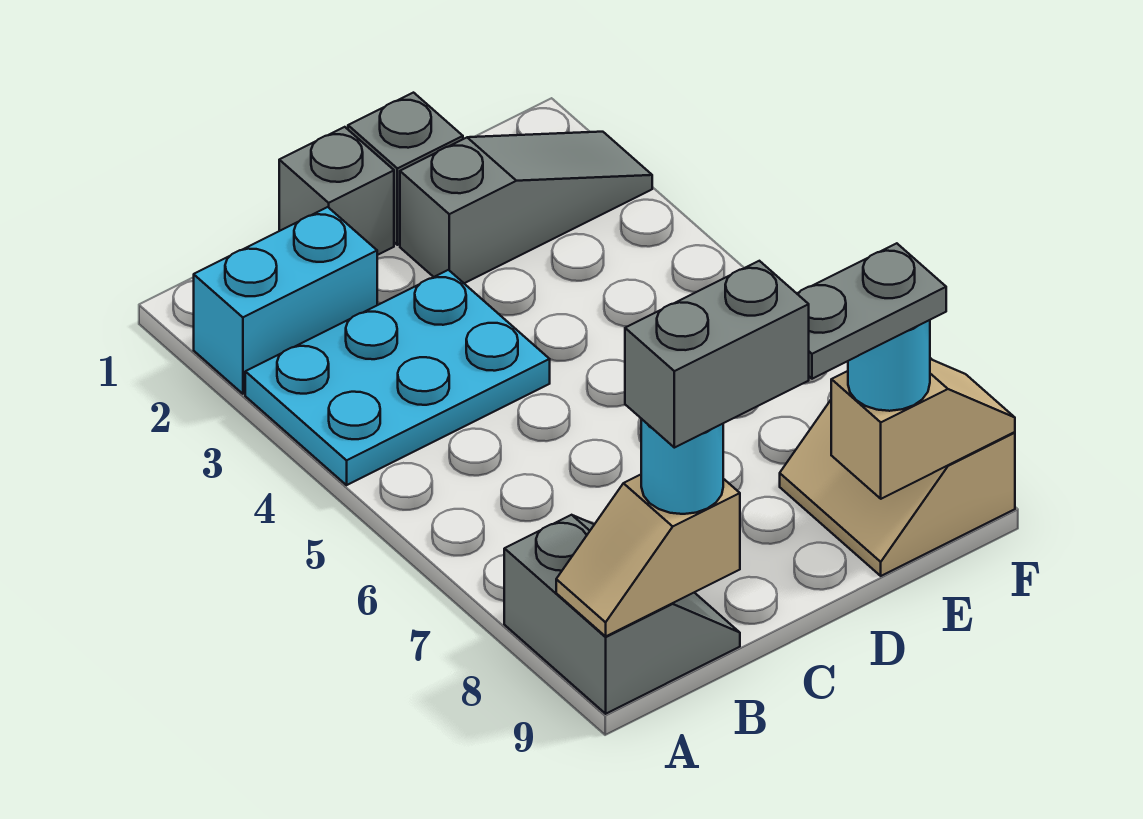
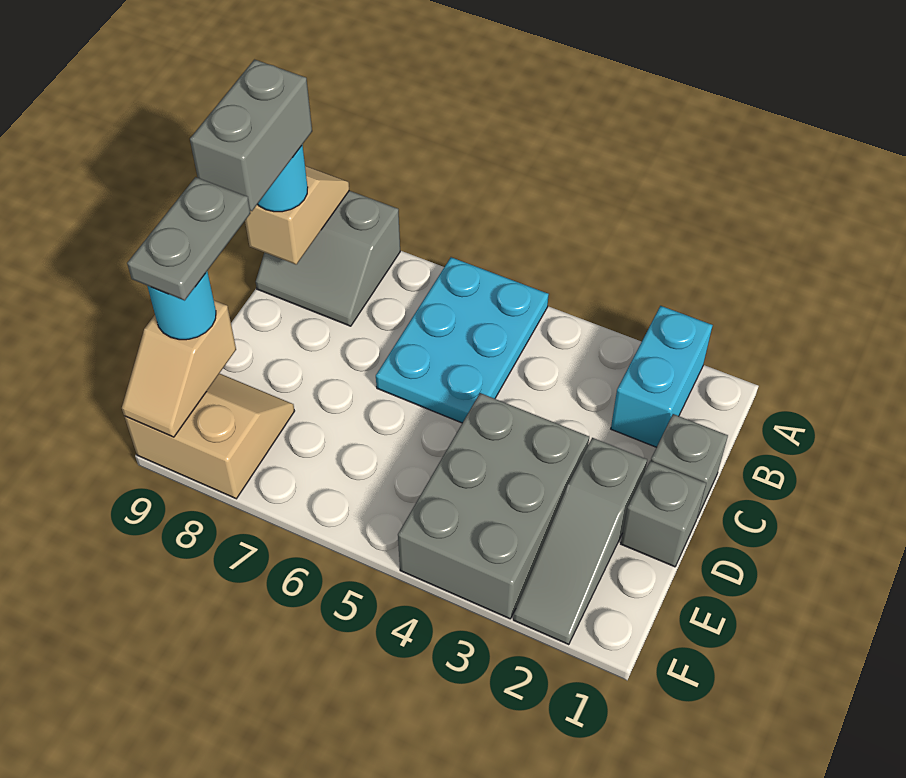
cyan 2x3 plate [245,270,550,485] -> cyan 2x3 plate moved to [376,257,549,423]
none -> grey 2x3 brick [398,393,589,619]

